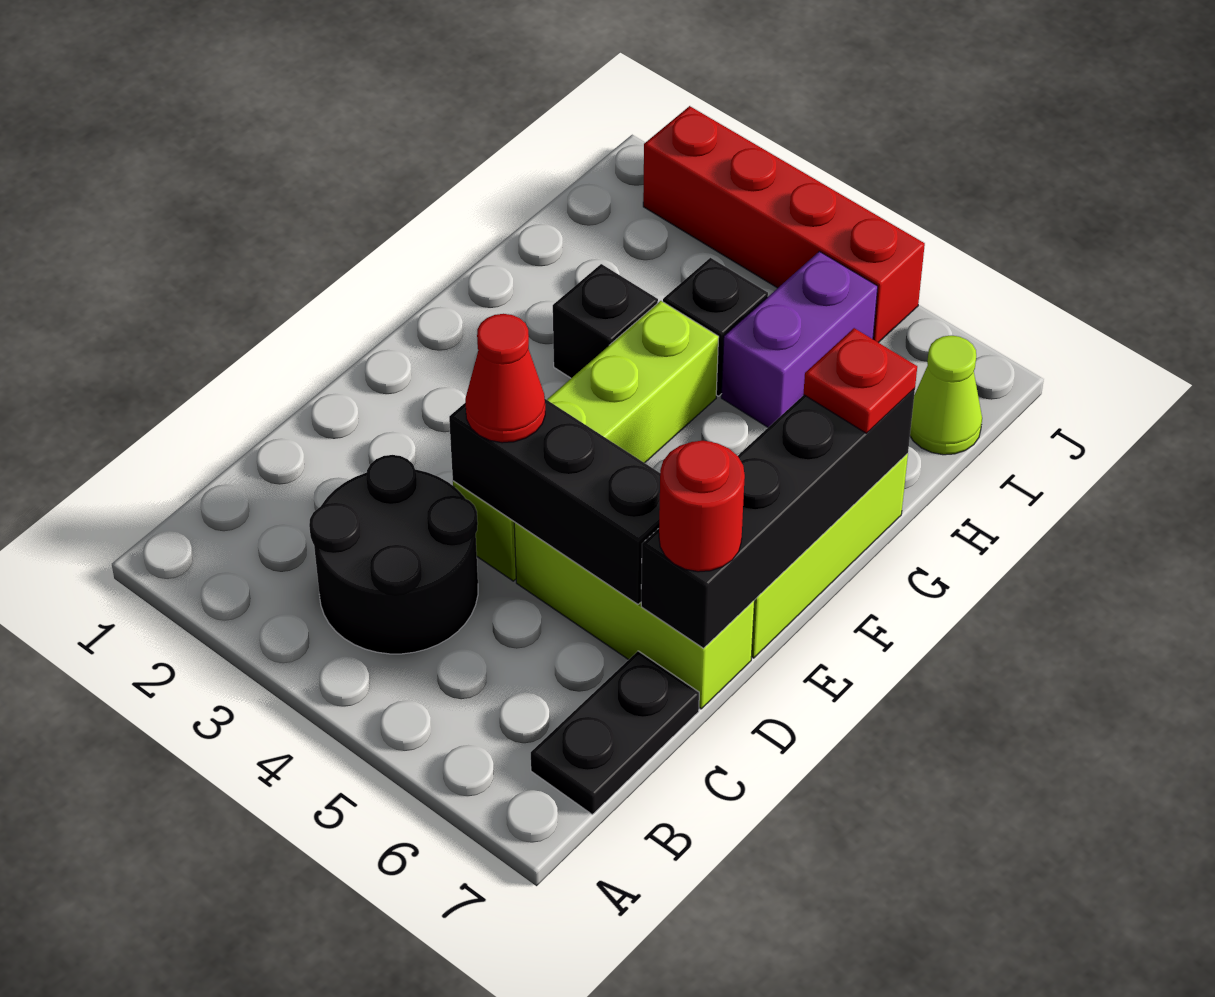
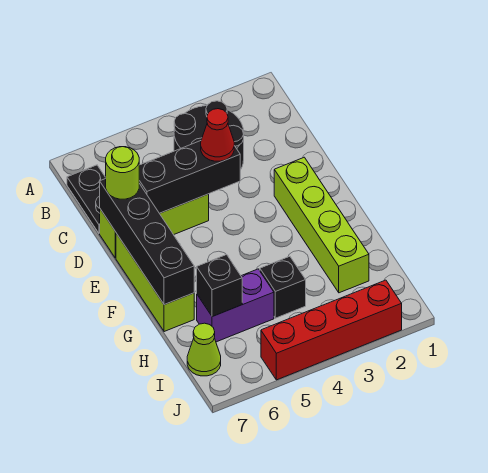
lime 1x4 brick [453,301,719,581] -> lime 1x4 brick moved to [274,157,369,293]
red 1x1 round brick [659,441,745,572] -> lime 1x1 round brick [106,147,139,199]
black 1x1 brick [553,264,658,378] -> black 1x1 brick moved to [197,255,242,317]
red 1x1 plate [803,328,917,433] -> none
purple 1x2 brick [721,251,878,427] -> purple 1x2 brick turned to [197,269,274,342]

